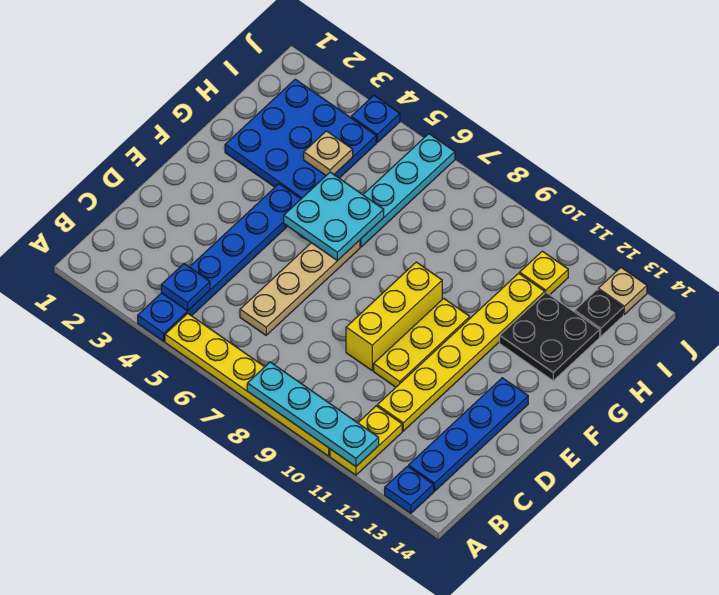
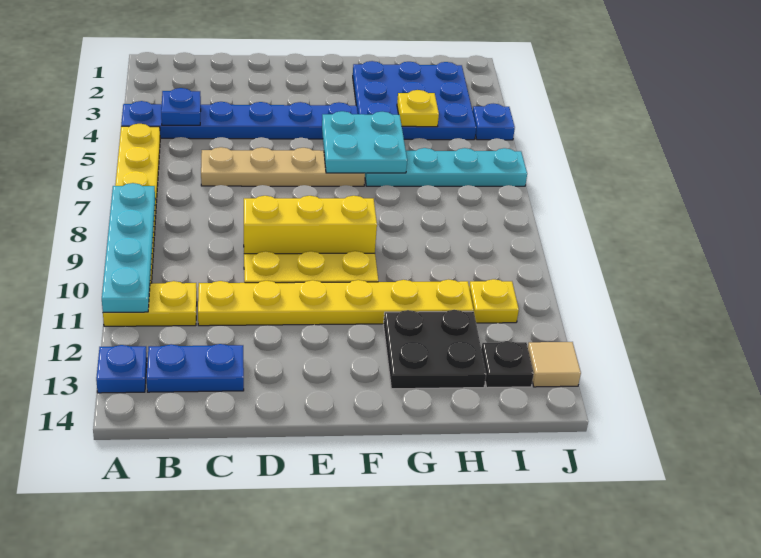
blue 1x4 plate [409,378,528,491] -> blue 1x2 plate [147,344,244,392]
tan 1x1 plate [304,131,353,175] -> yellow 1x1 plate [397,90,439,127]
tan 1x1 plate [598,268,647,314] -> tan 1x1 tile [528,342,581,387]

